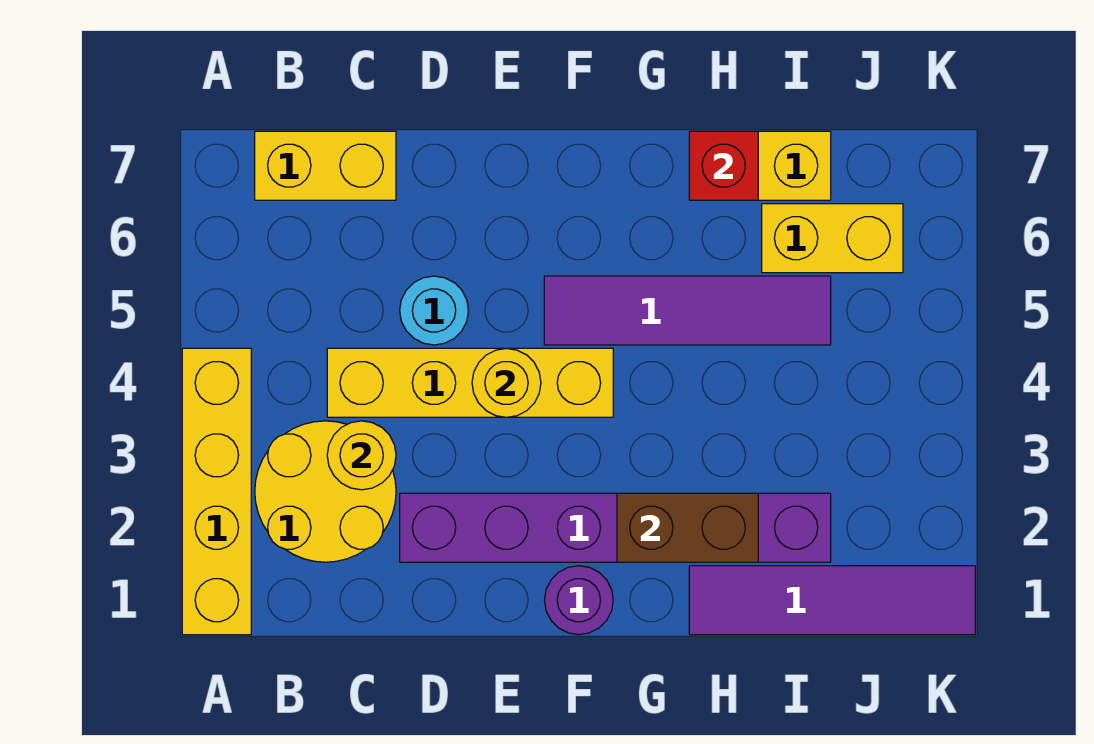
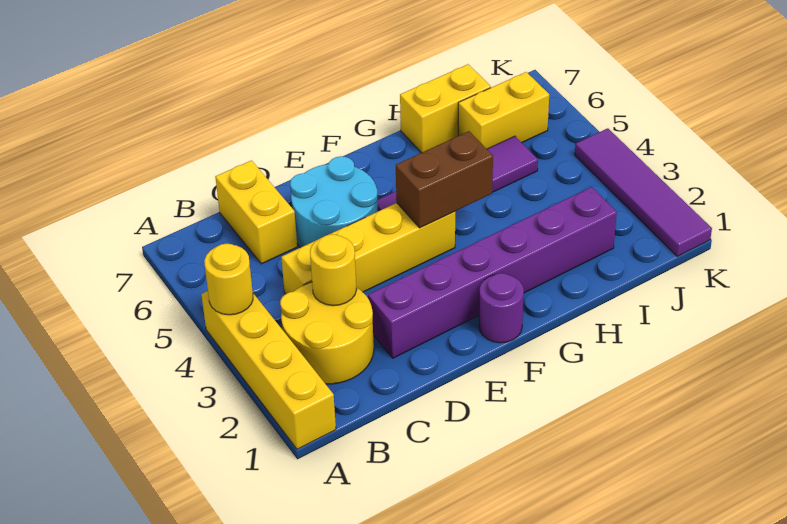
yellow 1x2 brick [255,131,396,200] -> yellow 1x2 brick turned to [215,160,297,264]
cyan 1x1 round brick [400,276,468,345] -> cyan 2x2 round brick [290,156,378,248]
yellow 1x1 round brick [472,348,541,417] -> yellow 1x1 round brick moved to [204,244,253,315]
brown 1x2 brick [617,493,758,562] -> brown 1x2 brick moved to [396,131,493,228]
purple 1x4 tile [689,566,975,635] -> purple 1x4 tile turned to [575,128,712,256]
red 1x1 brick [689,131,758,200] -> none

